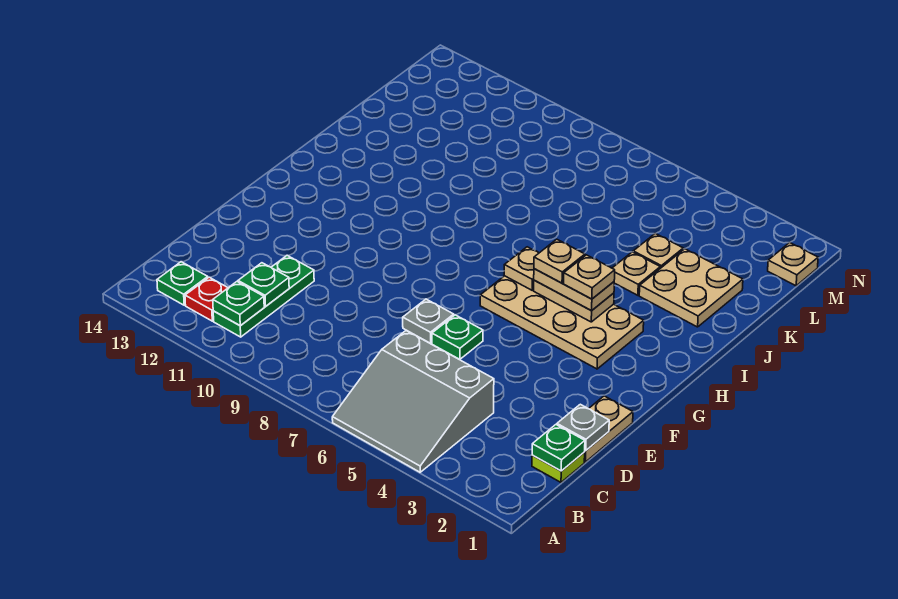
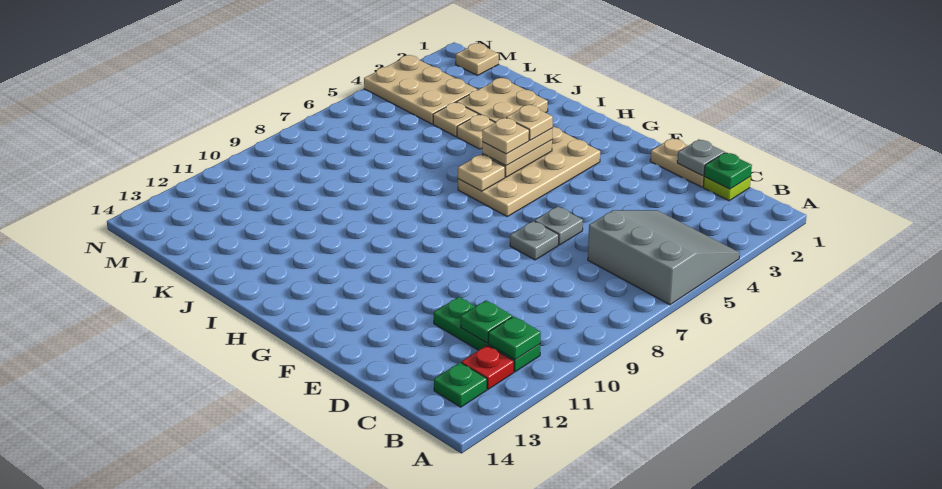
grey 3x3 slope [332,330,494,472] -> grey 3x3 slope turned to [588,210,740,305]
green 1x1 plate [432,315,483,360] -> grey 1x1 plate [535,206,583,245]
none -> tan 2x3 plate [364,55,477,124]

